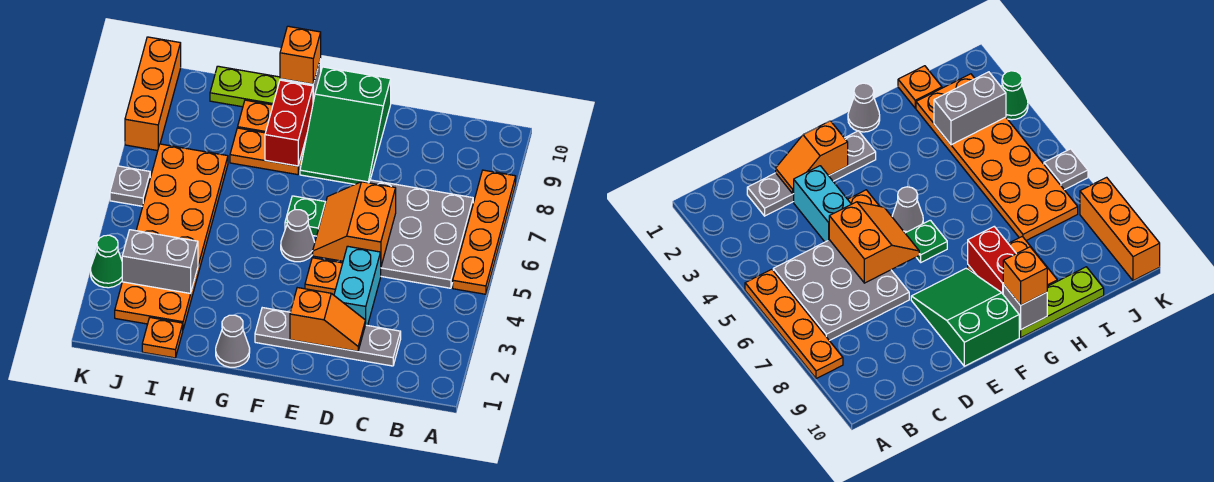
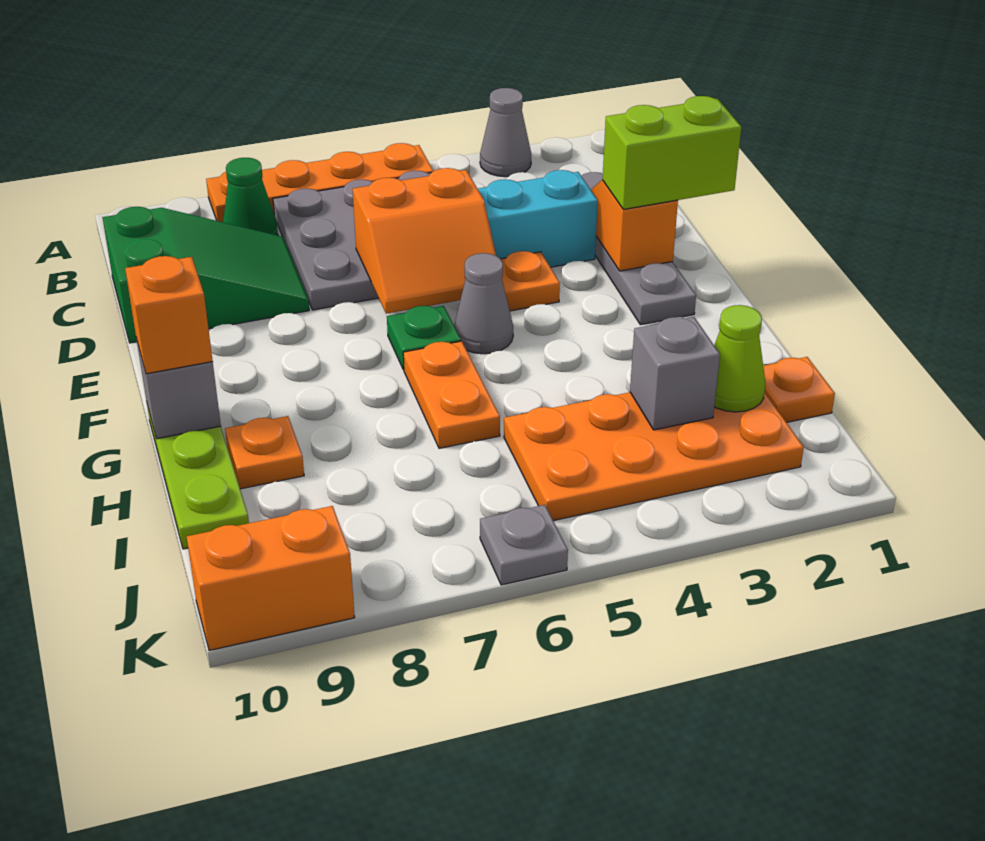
none -> lime 1x2 brick [603,96,741,210]
green 2x3 slope [300,67,391,184] -> green 2x3 slope moved to [102,207,309,343]
grey 1x1 cone [216,315,250,367] -> grey 1x1 cone moved to [480,88,531,177]
orange 1x2 plate [230,128,306,175] -> orange 1x2 plate moved to [403,341,500,448]
red 1x2 brick [265,80,313,166] -> none
orange 2x6 plate [115,144,228,329] -> orange 2x4 plate [504,392,804,521]
none -> lime 1x1 cone [714,305,765,412]
grey 1x2 brick [122,230,198,293] -> grey 1x1 brick [630,317,720,430]
green 1x1 cone [91,235,122,288] -> green 1x1 cone moved to [223,158,278,236]
orange 1x3 brick [125,37,181,151] -> orange 1x2 brick [187,506,355,651]

